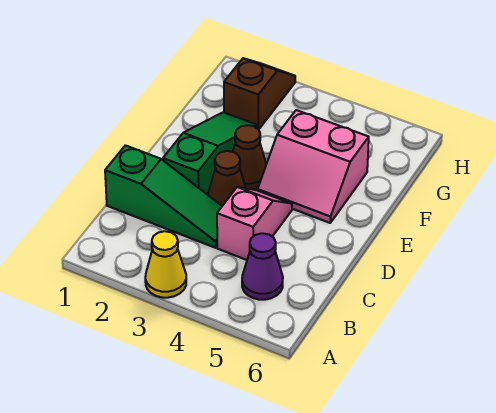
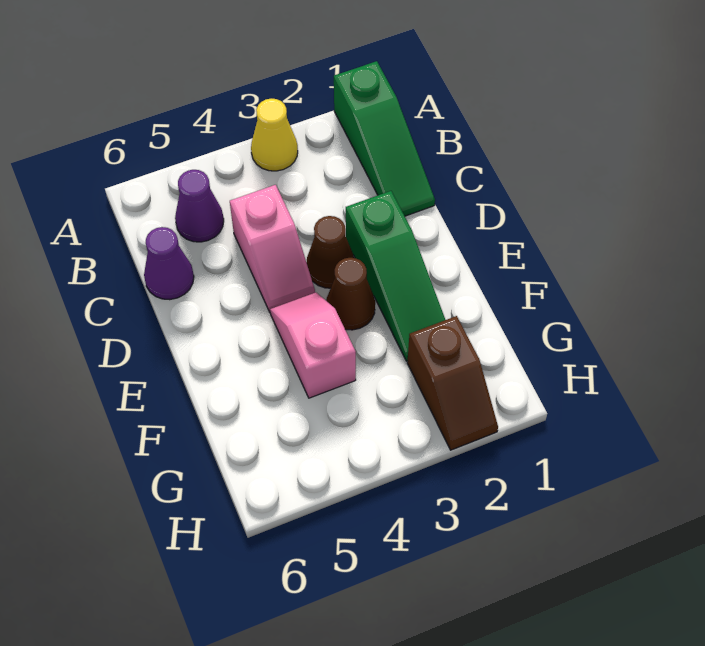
green 1x3 slope [105,145,222,248] -> green 1x3 slope turned to [334,61,435,216]
none -> purple 1x1 cone [144,227,194,300]
pink 2x2 slope [258,110,369,223] -> pink 1x2 slope [270,292,356,398]

